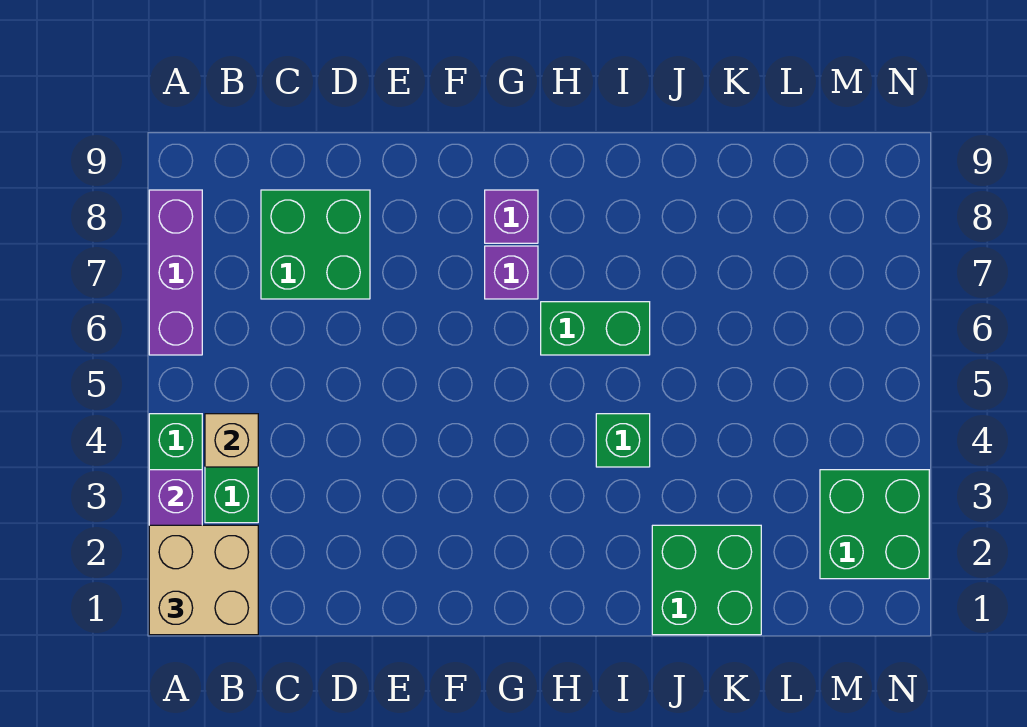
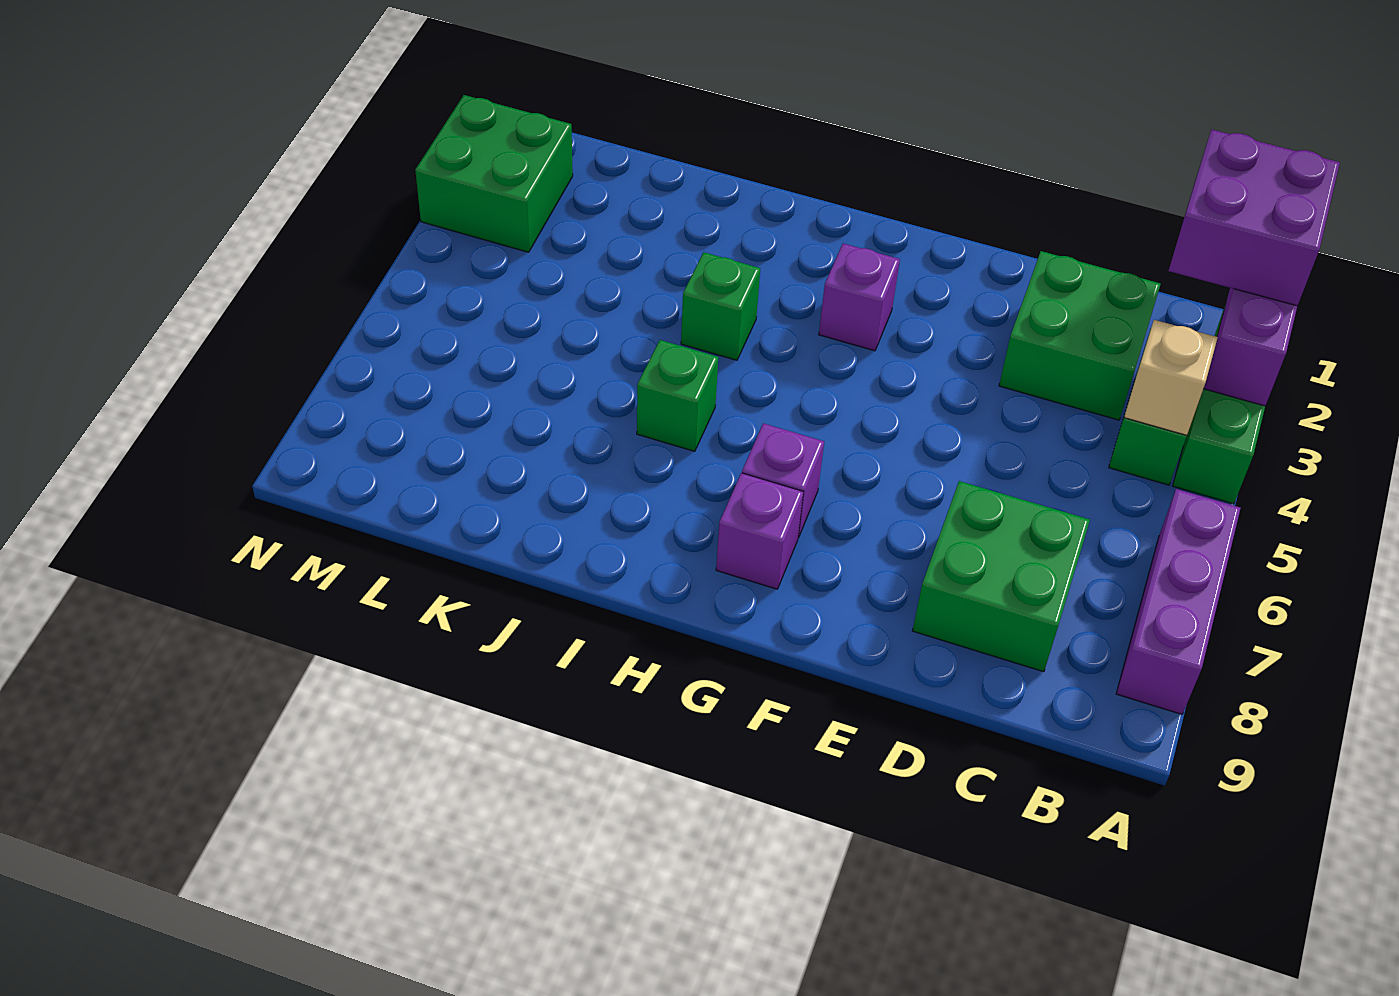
tan 2x2 brick [149,525,258,635] -> purple 2x2 brick [1169,129,1340,306]
none -> purple 1x1 brick [819,244,900,351]
green 1x2 brick [541,302,650,355] -> green 1x1 brick [637,340,718,451]
green 2x2 brick [652,525,761,635] -> green 2x2 brick moved to [999,251,1160,420]

